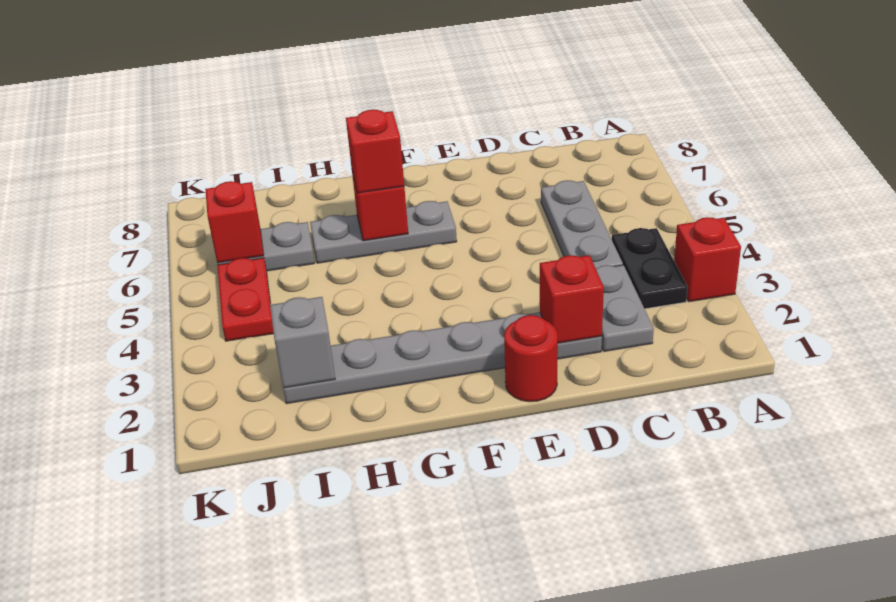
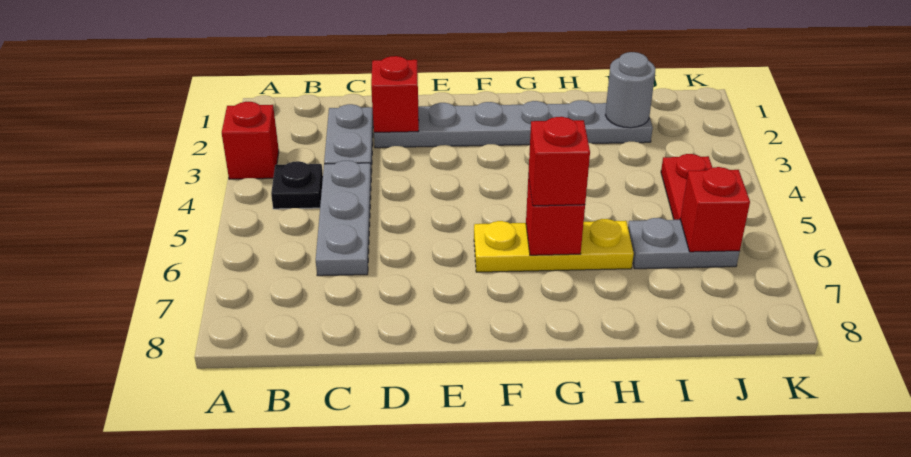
black 1x2 plate [612,228,688,309] -> black 1x1 plate [271,161,323,209]
red 1x1 round brick [504,315,558,402] -> none
grey 1x3 plate [310,201,457,263] -> yellow 1x3 plate [474,219,634,272]
grey 1x1 brick [270,297,335,388] -> grey 1x1 round brick [605,52,655,128]

